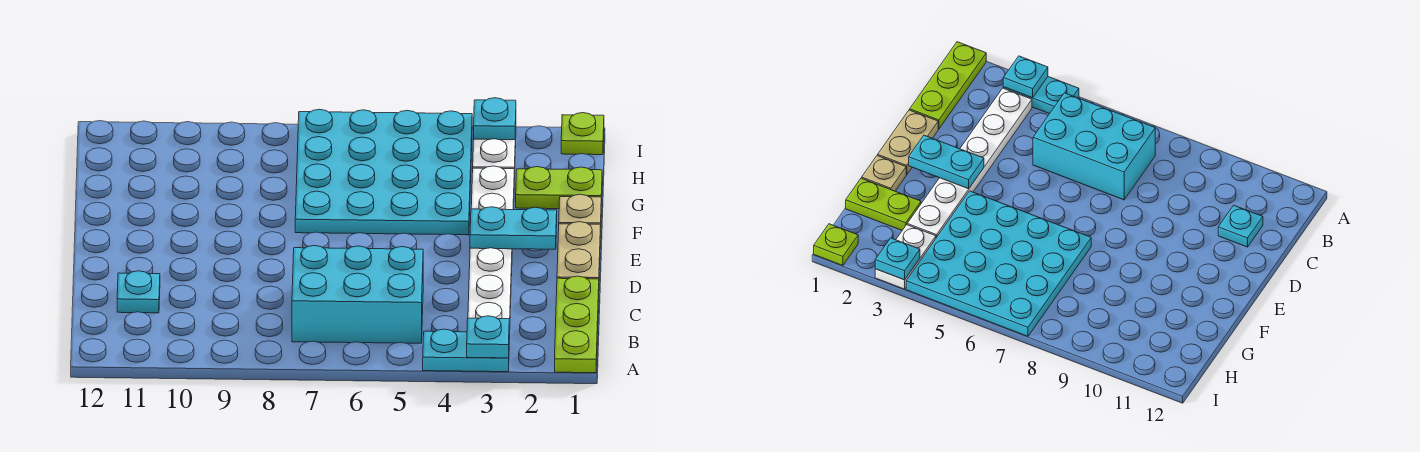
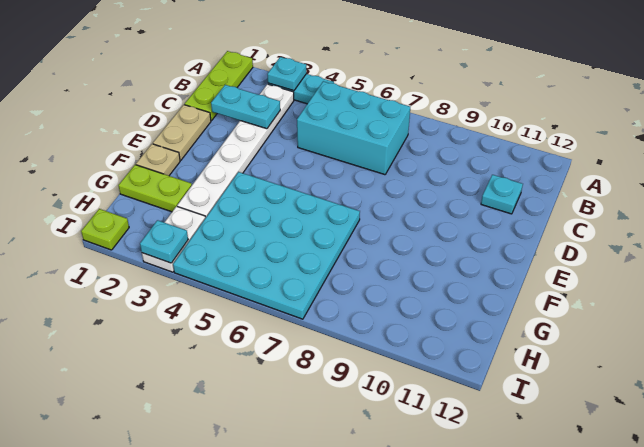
cyan 1x2 plate [470,207,557,249] -> cyan 1x2 plate moved to [211,85,280,129]

